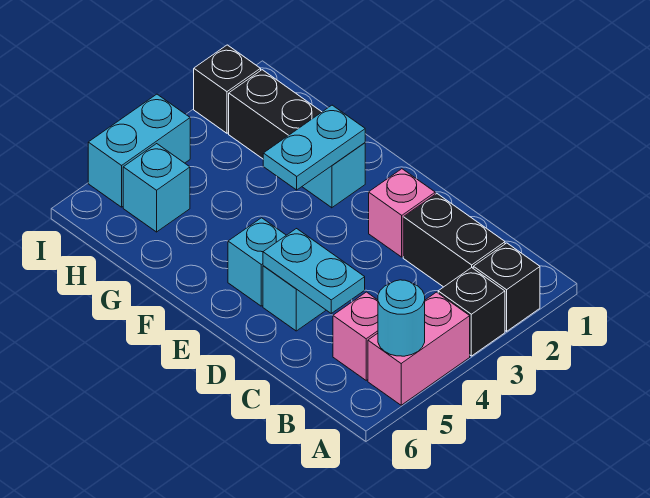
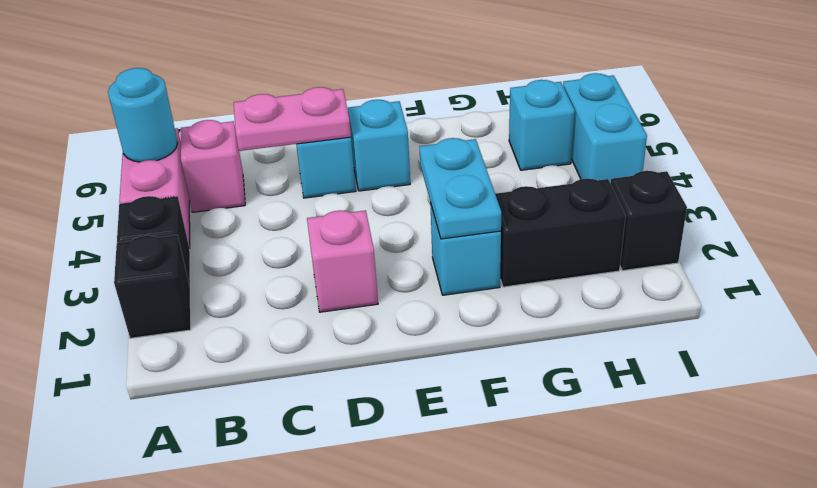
black 1x2 brick [403,194,505,287] -> none
cyan 1x2 plate [263,229,365,313] -> pink 1x2 plate [234,87,351,151]

